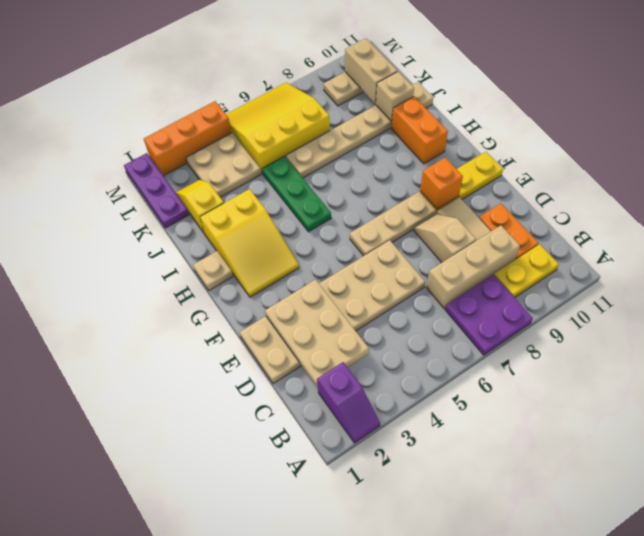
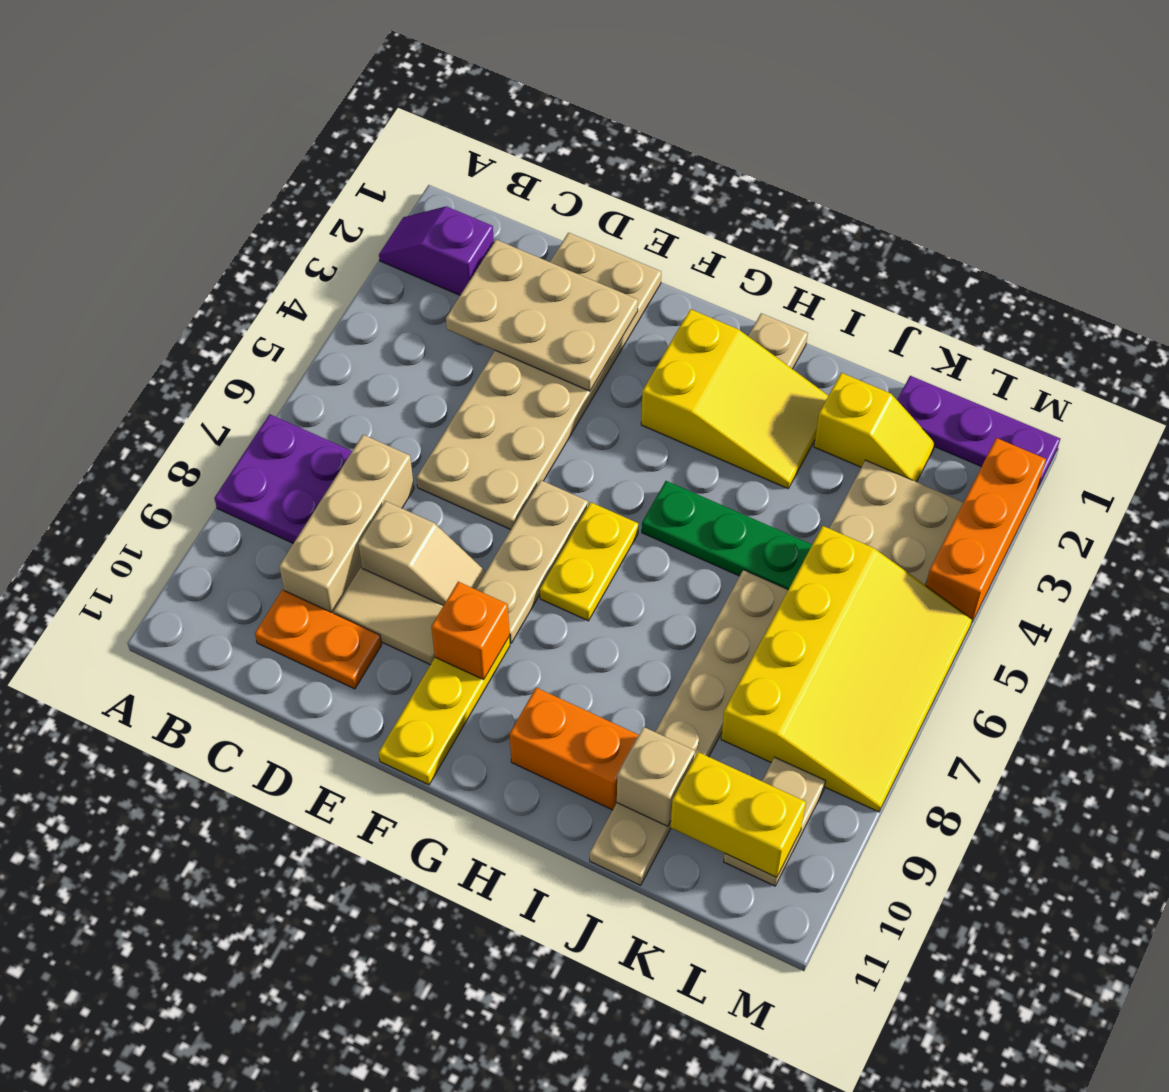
yellow 1x2 plate [494,244,559,298] -> yellow 1x2 plate moved to [540,502,638,621]
yellow 2x3 slope [200,189,299,297] -> yellow 2x3 slope turned to [641,309,828,489]
yellow 3x3 slope [226,83,330,174] -> yellow 3x4 slope [721,526,972,812]
tan 1x2 brick [345,38,397,104] -> yellow 1x2 brick [670,752,806,877]

